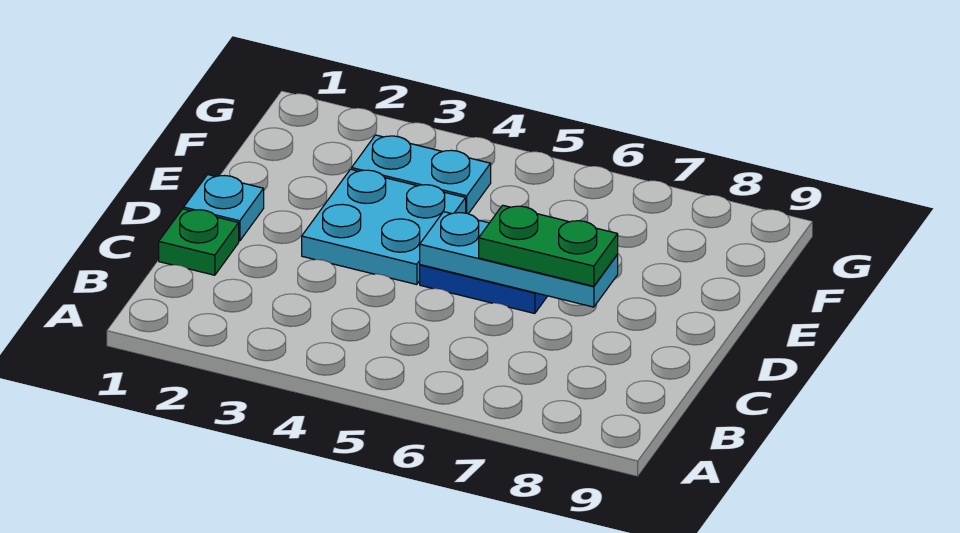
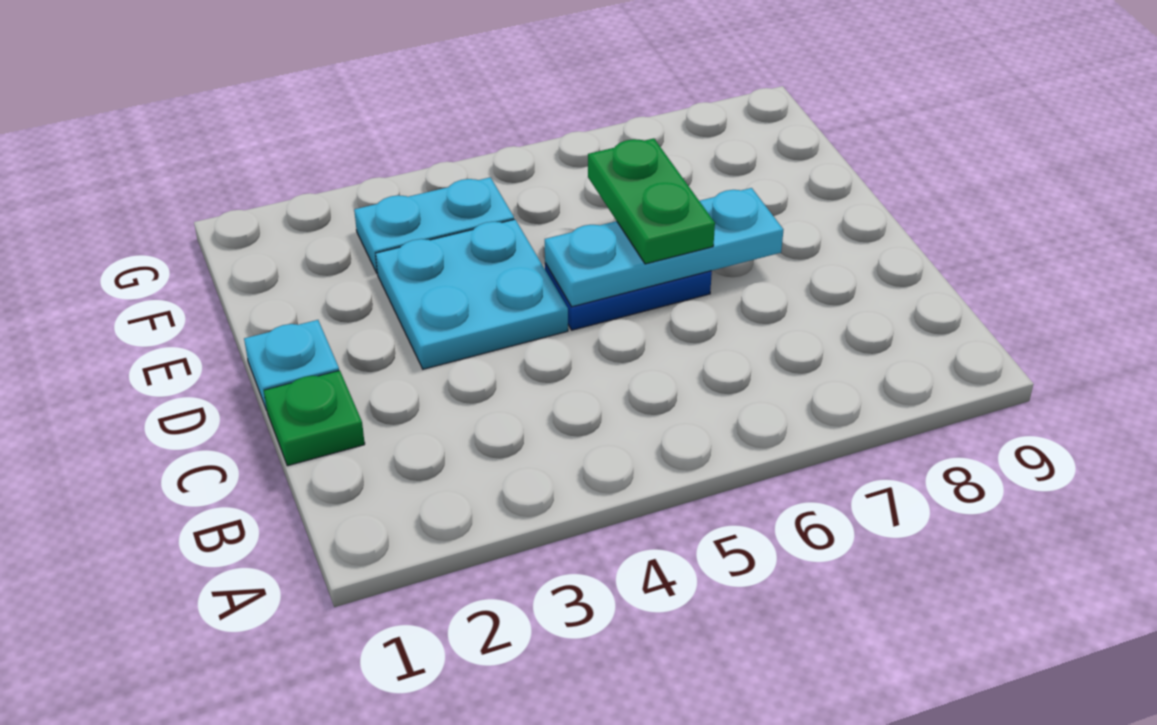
green 1x2 plate [479,205,618,286] -> green 1x2 plate turned to [588,138,715,264]

